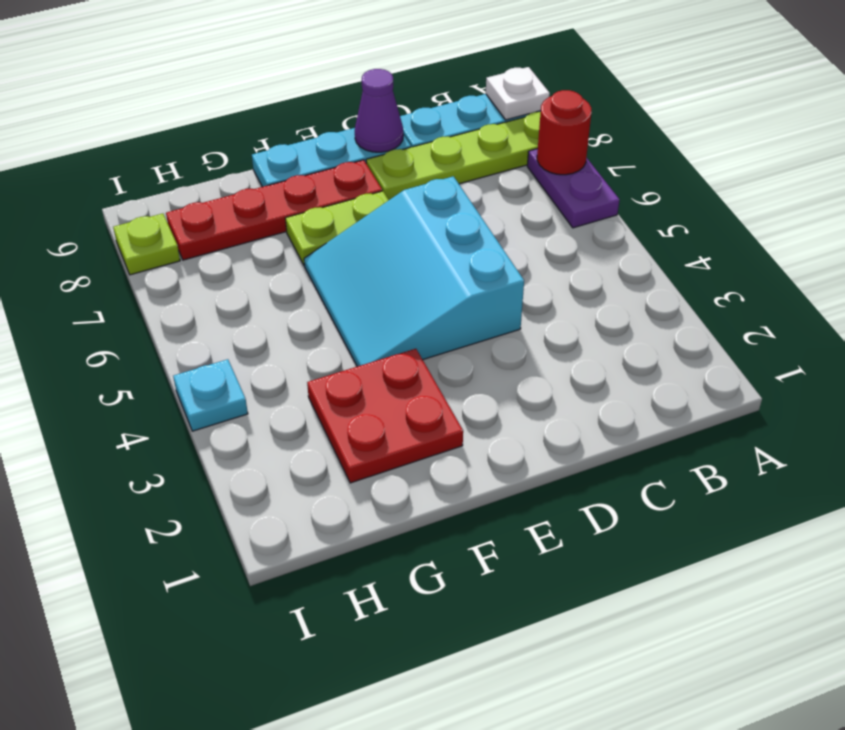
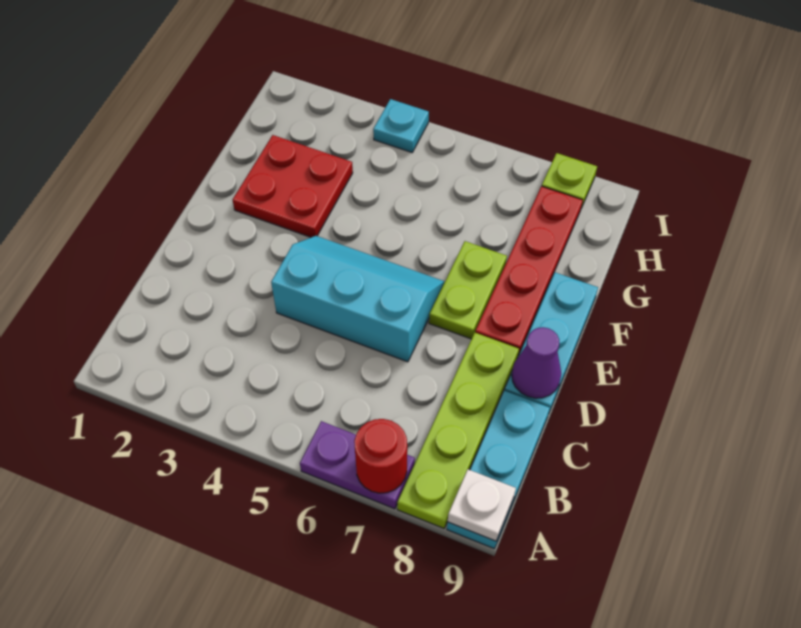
cyan 3x3 slope [304,176,524,367] -> cyan 2x3 slope [271,236,444,362]

